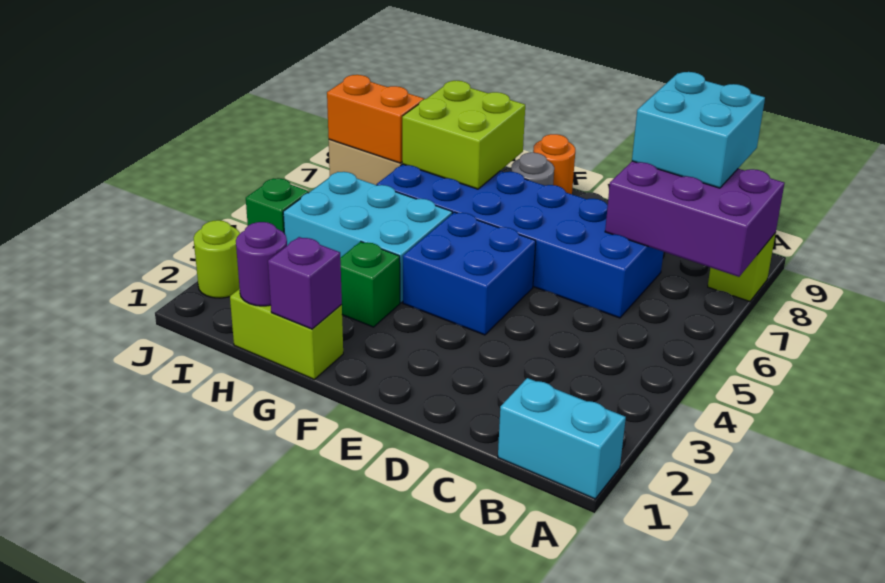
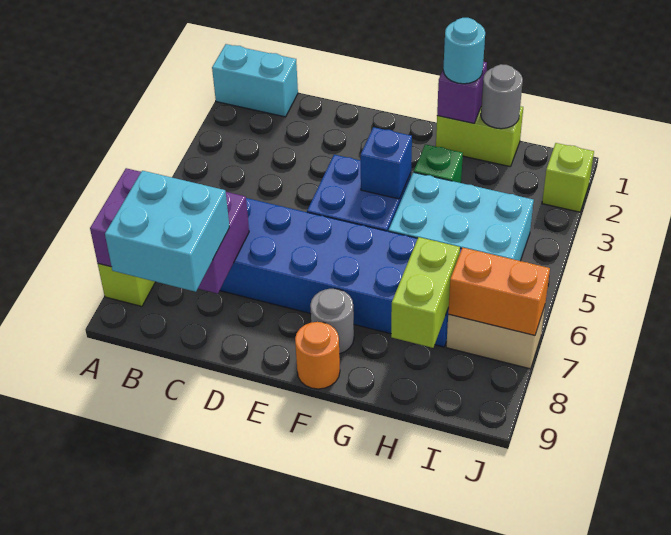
none -> blue 1x1 brick [361,127,412,199]
none -> cyan 1x1 round brick [443,18,485,84]
lime 2x2 brick [402,81,525,189] -> lime 1x2 brick [391,237,460,348]
purple 1x1 round brick [236,222,287,306] -> grey 1x1 round brick [481,64,523,129]
lime 1x1 round brick [194,220,240,298] -> lime 1x1 brick [542,143,594,212]
green 1x1 brick [246,178,309,234] -> none

